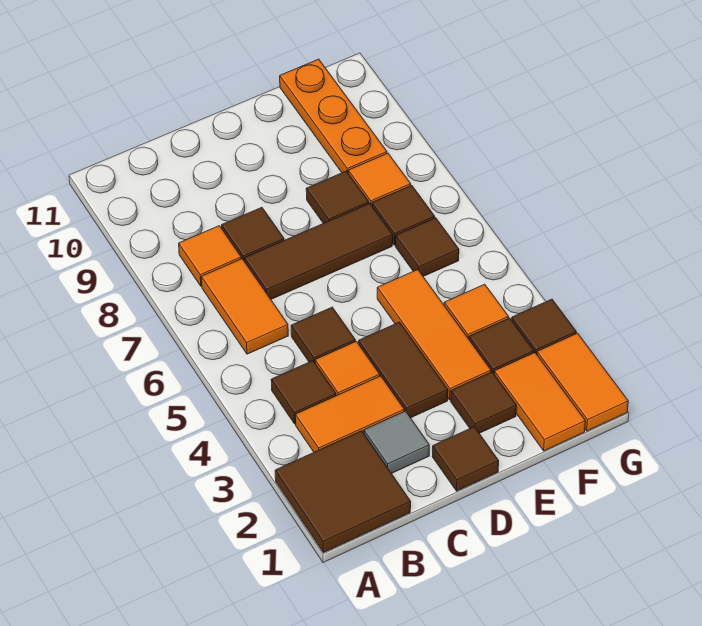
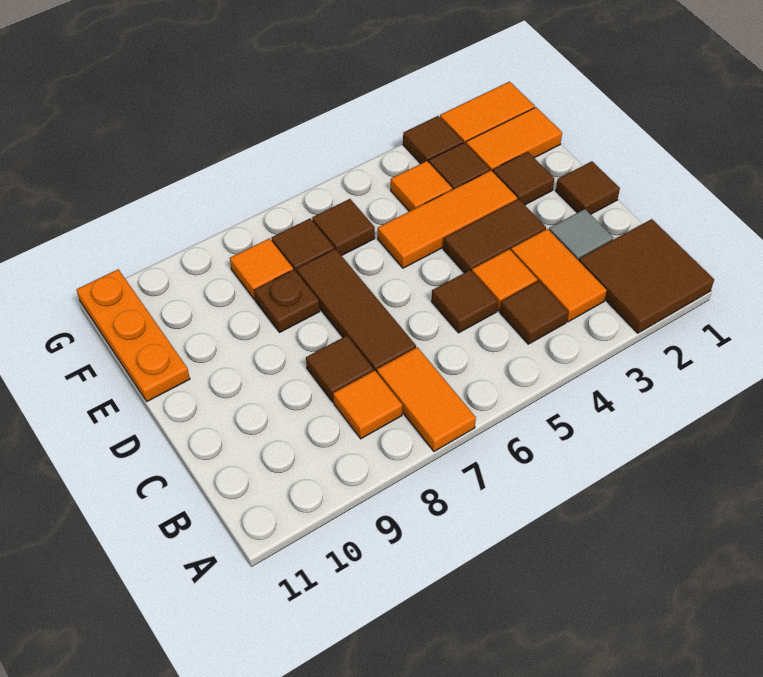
orange 1x2 tile [201,259,288,354] -> orange 1x2 tile turned to [377,347,476,451]
brown 1x1 tile [306,171,369,223] -> brown 1x1 plate [254,270,320,332]
orange 1x3 plate [280,59,387,173] -> orange 1x3 plate turned to [76,269,190,401]

